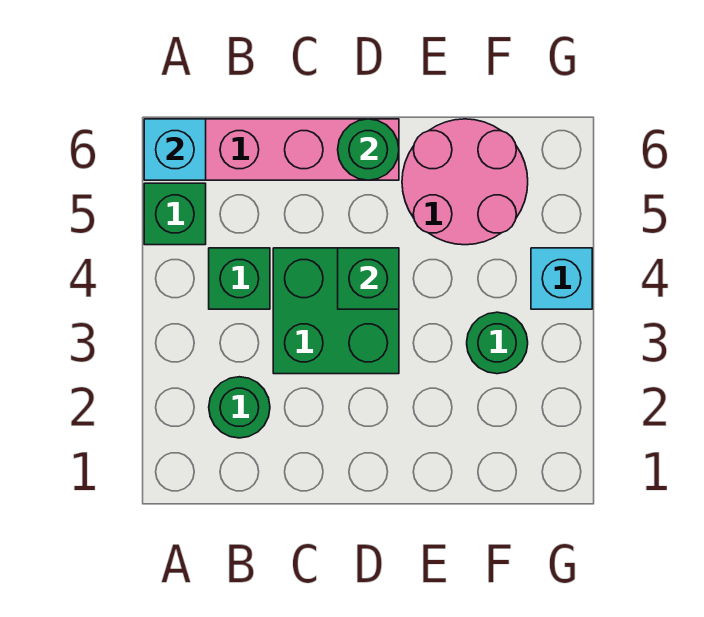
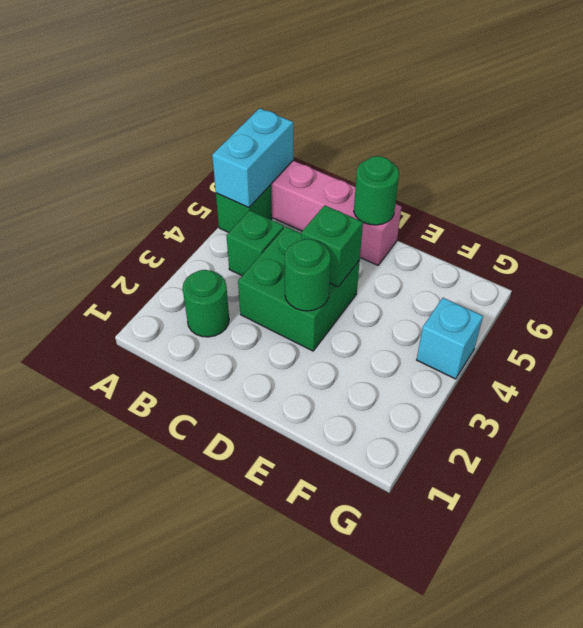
cyan 1x1 brick [144,119,206,180] -> cyan 1x2 brick [212,108,293,208]
pink 2x2 round brick [402,119,528,245] -> none
green 1x1 round brick [467,312,528,374] -> green 1x1 round brick moved to [285,239,331,311]

